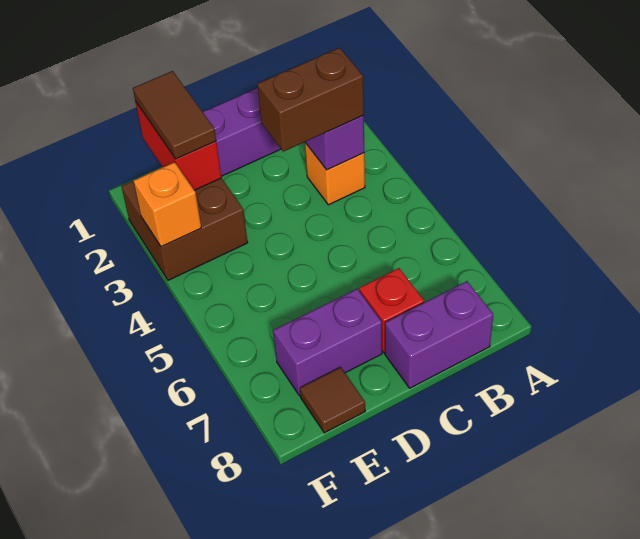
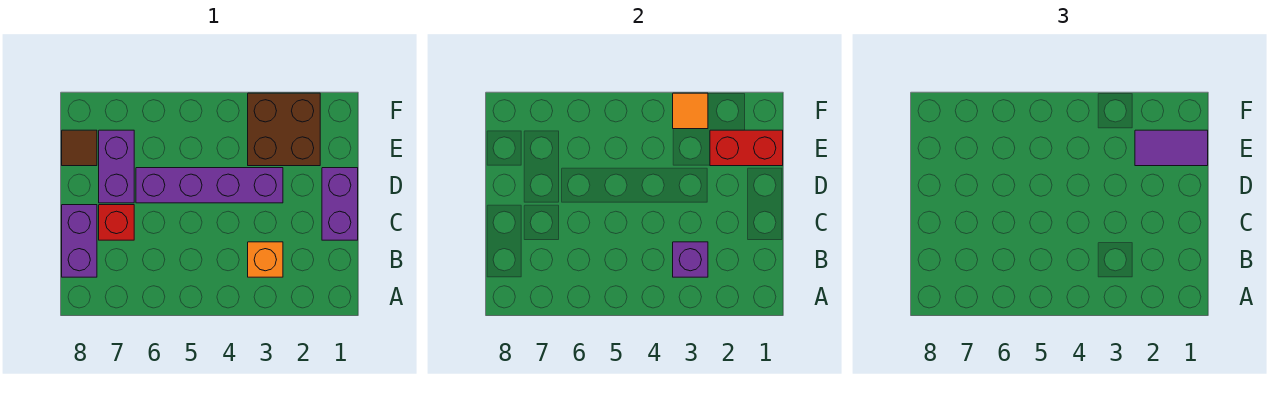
brown 1x2 brick [257,48,364,152] -> none
none -> purple 1x4 brick [136,168,283,203]
brown 1x2 tile [133,71,216,159] -> purple 1x2 tile [1135,130,1208,166]
orange 1x1 brick [134,162,201,247] -> orange 1x1 tile [673,93,708,129]

